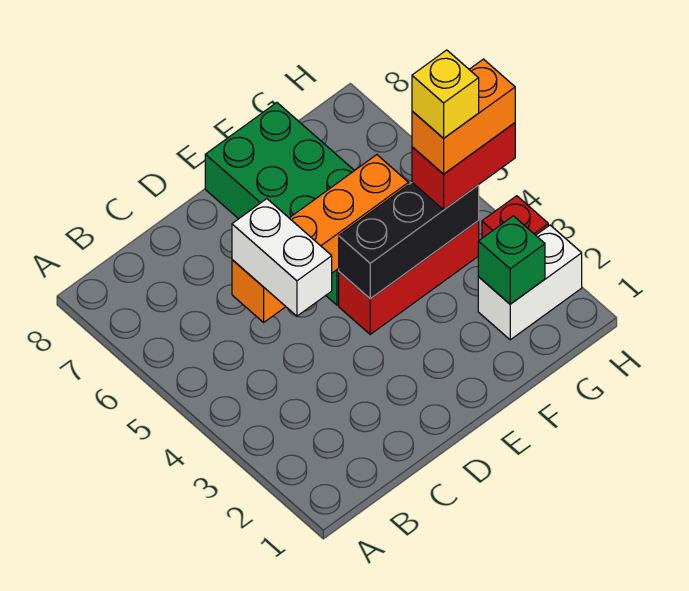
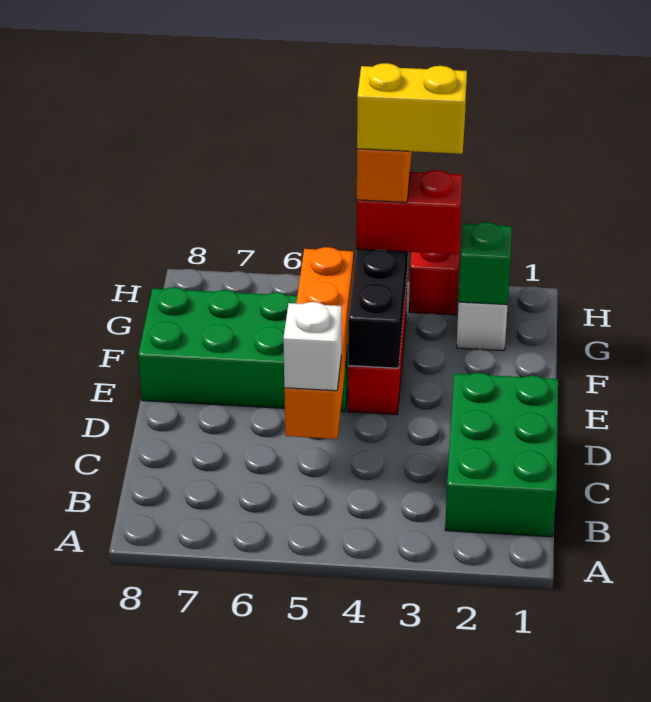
none -> green 2x3 brick [445,373,558,537]
white 1x2 brick [232,199,332,316] -> white 1x1 brick [283,302,342,391]
red 1x2 brick [412,123,515,210] -> red 1x2 brick turned to [356,170,462,254]
yellow 1x1 brick [412,50,479,138] -> yellow 1x2 brick [357,63,467,154]

